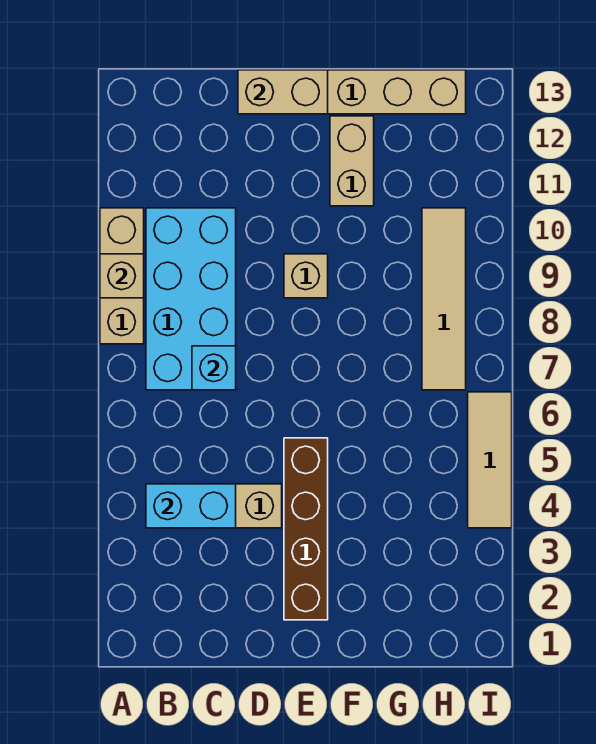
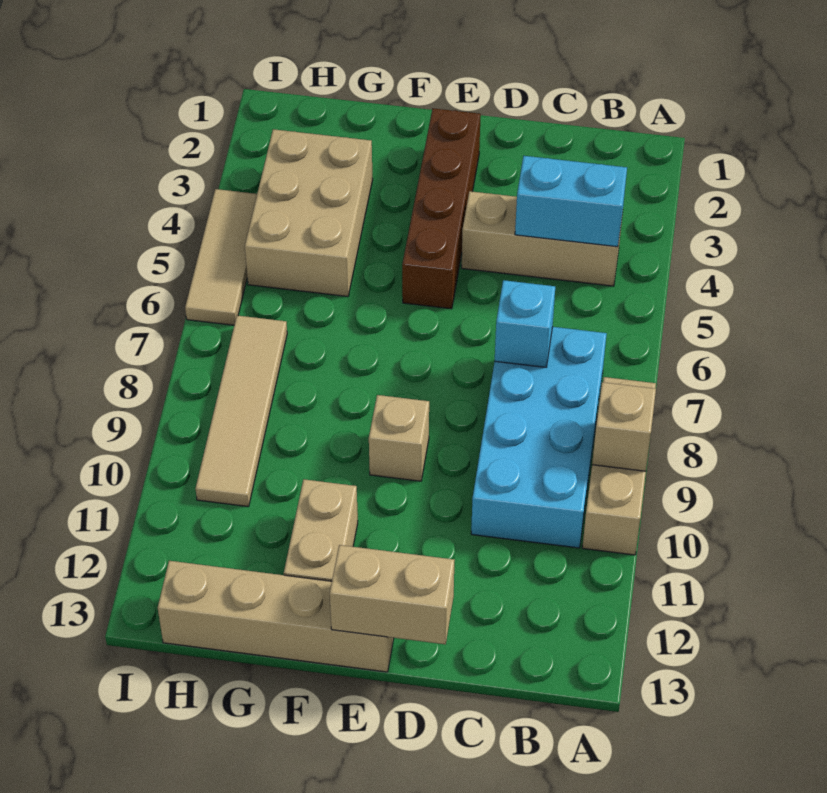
none -> tan 2x3 brick [245,129,373,297]

